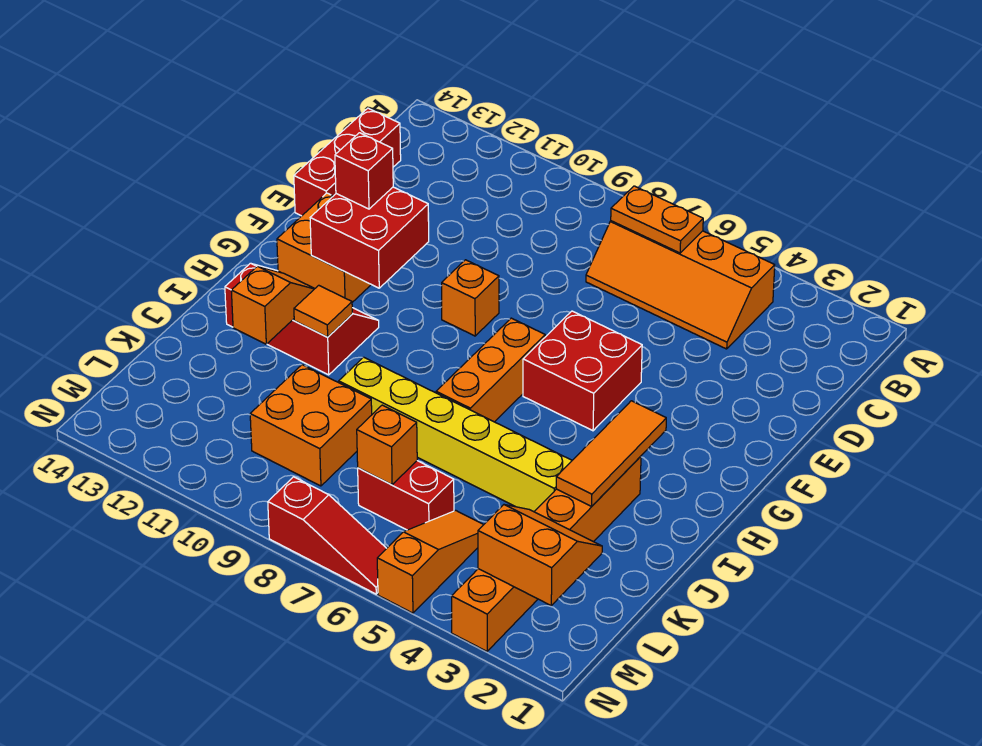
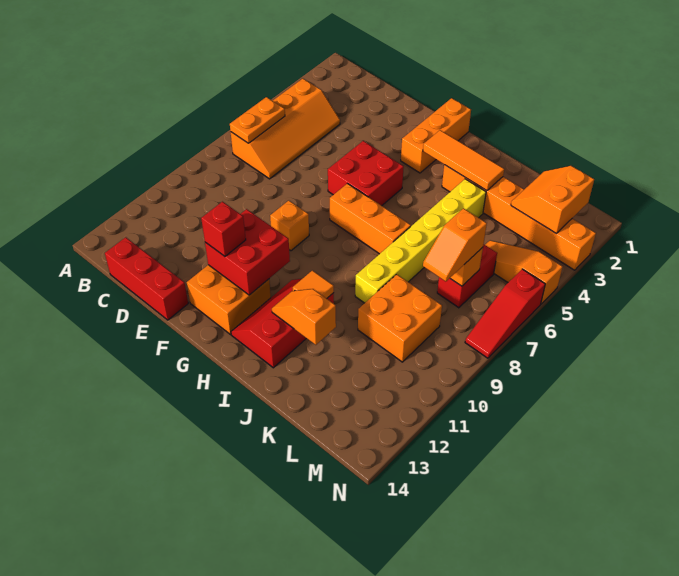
none -> orange 1x3 brick [401,98,471,173]
none -> orange 1x2 slope [423,208,487,281]
red 1x3 slope [268,477,387,594] -> red 1x3 slope turned to [465,269,545,358]

